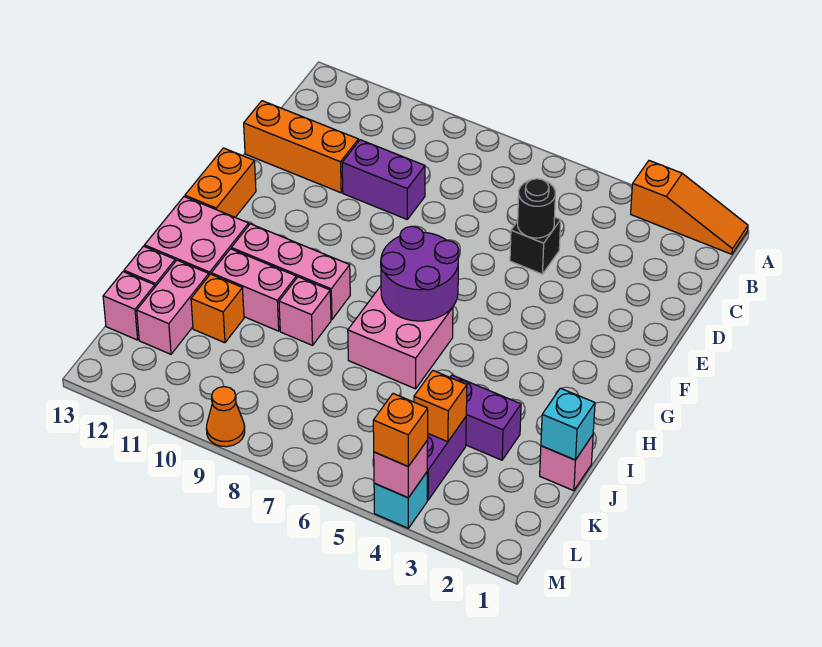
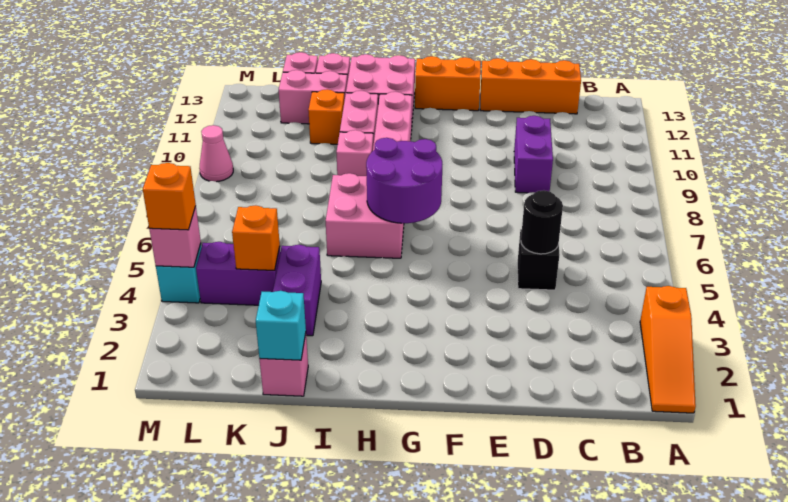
orange 1x3 brick [244,101,358,193] -> orange 1x3 brick turned to [480,58,581,114]
orange 1x1 cone [206,387,245,447] -> pink 1x1 cone [199,125,233,182]

